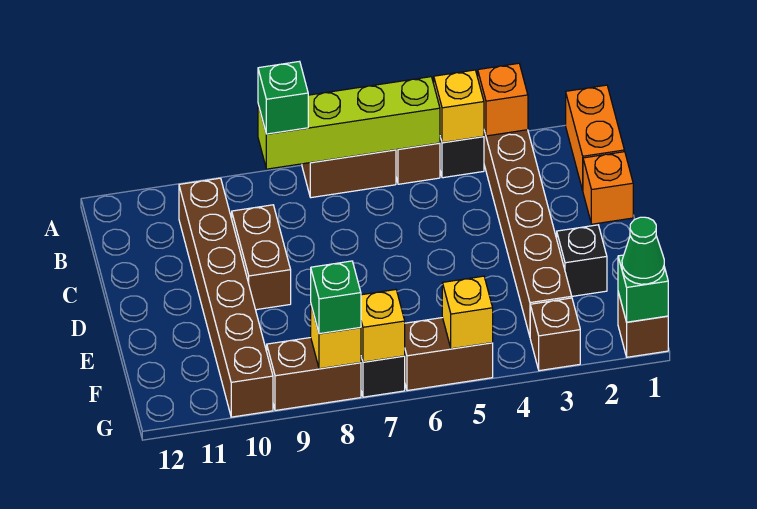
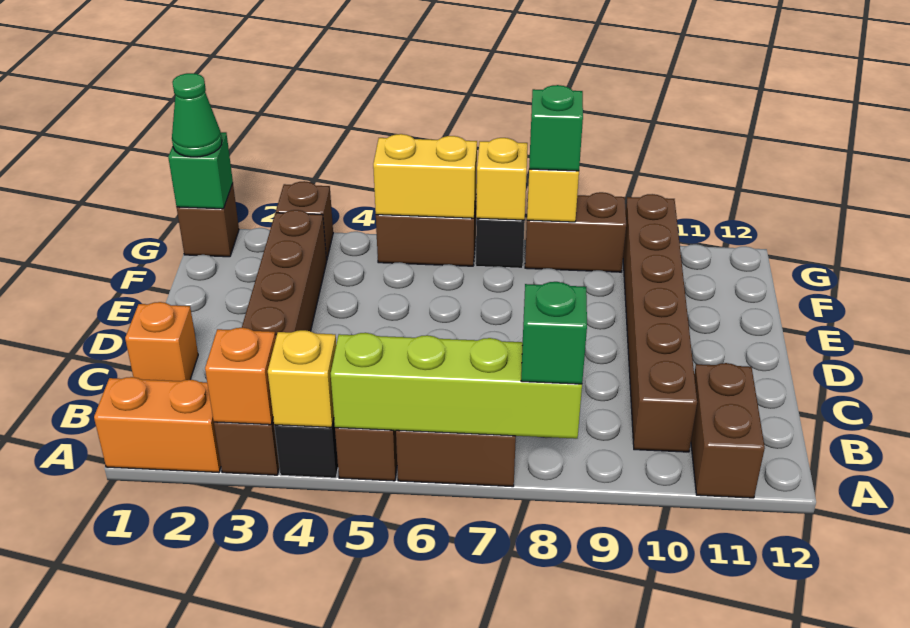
orange 1x2 brick [566,85,624,190] -> orange 1x2 brick turned to [94,377,221,472]
brown 1x2 brick [232,205,291,310] -> brown 1x2 brick moved to [691,363,765,498]
black 1x1 brick [557,225,607,296] -> none
yellow 1x1 brick [442,276,493,349] -> yellow 1x2 brick [373,134,477,218]

